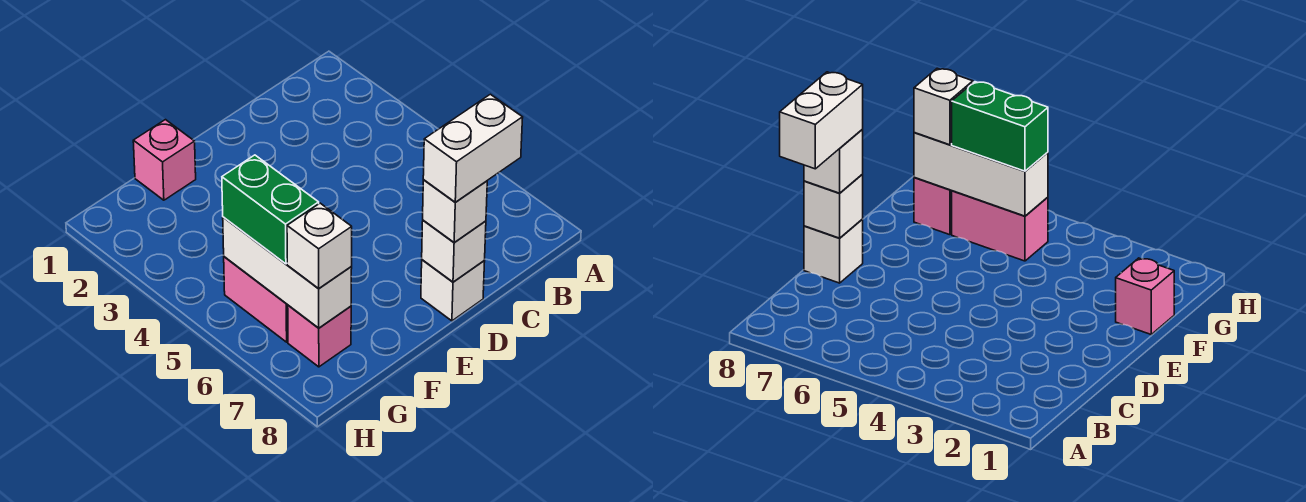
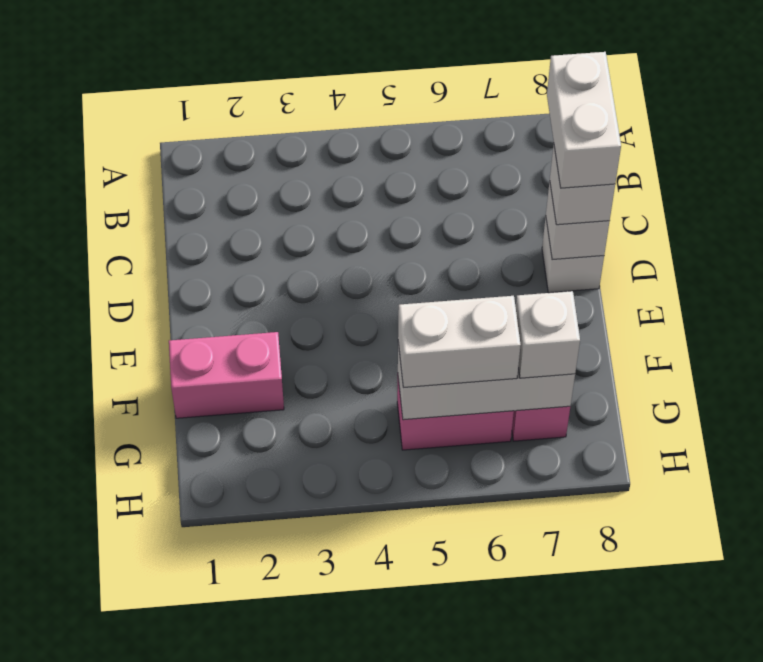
pink 1x1 brick [133,120,196,200] -> pink 1x2 brick [169,332,284,418]
green 1x2 brick [222,155,319,264] -> white 1x2 brick [398,296,521,388]

